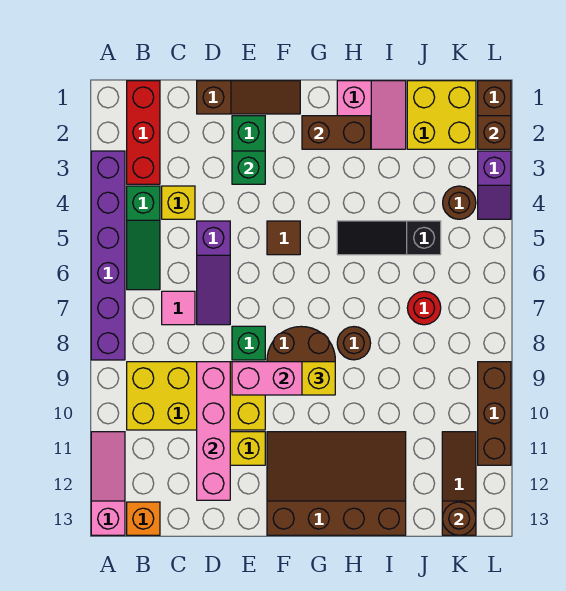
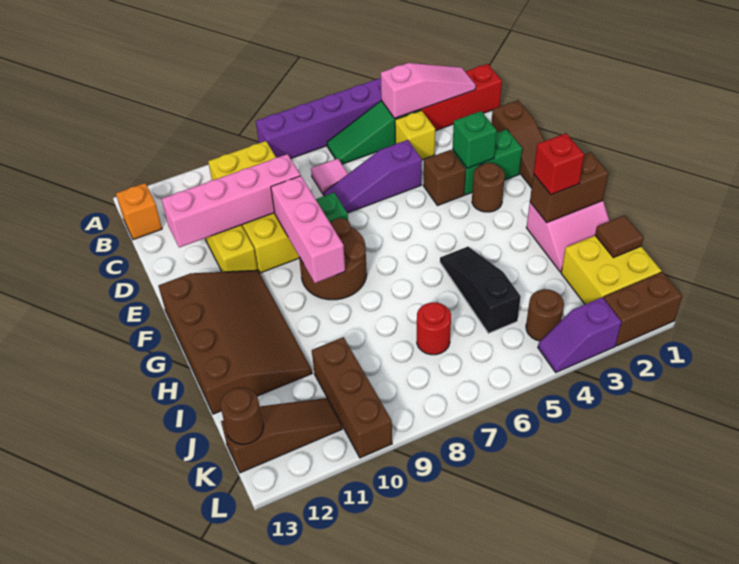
pink 1x3 slope [91,432,125,535] -> pink 1x3 slope moved to [381,63,476,118]
brown 1x1 tile [267,221,300,255] -> brown 1x1 tile moved to [595,215,643,258]
brown 1x2 brick [302,116,371,149] -> brown 1x2 brick turned to [530,152,609,223]
yellow 1x1 brick [302,362,335,395] -> none
none -> red 1x1 brick [534,133,584,195]
brown 1x1 round brick [337,327,371,360] -> brown 1x1 round brick moved to [472,163,505,212]
brown 1x1 brick [478,116,511,149] -> brown 1x1 brick moved to [423,150,466,206]
brown 1x3 brick [478,362,511,465] -> brown 1x3 brick turned to [312,337,392,458]

